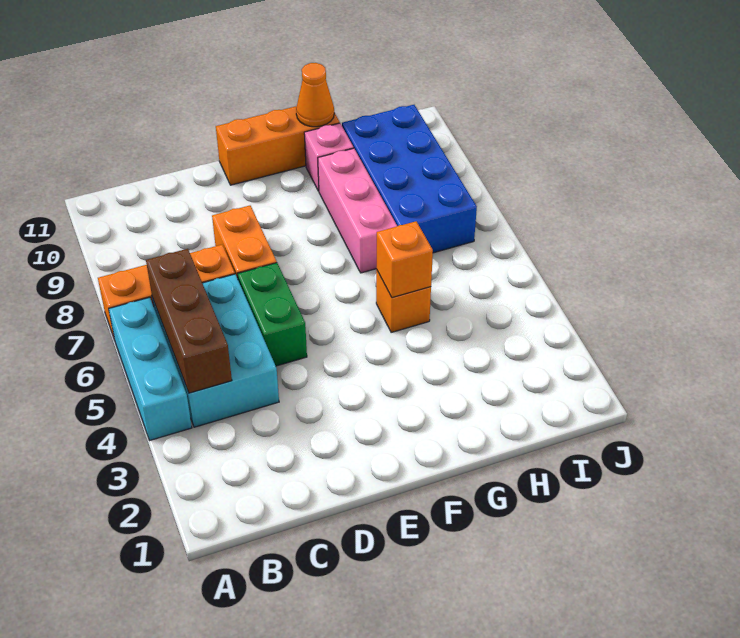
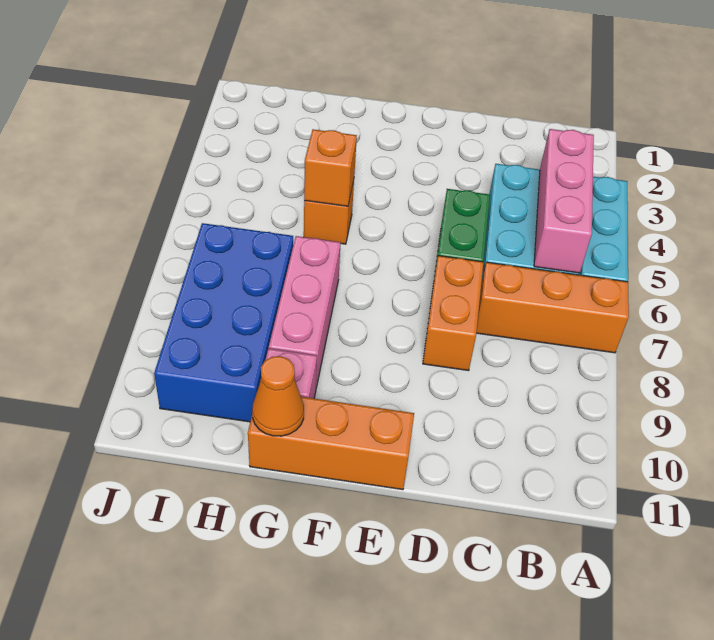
brown 1x3 brick [146,249,232,393] -> pink 1x3 brick [534,129,594,273]

